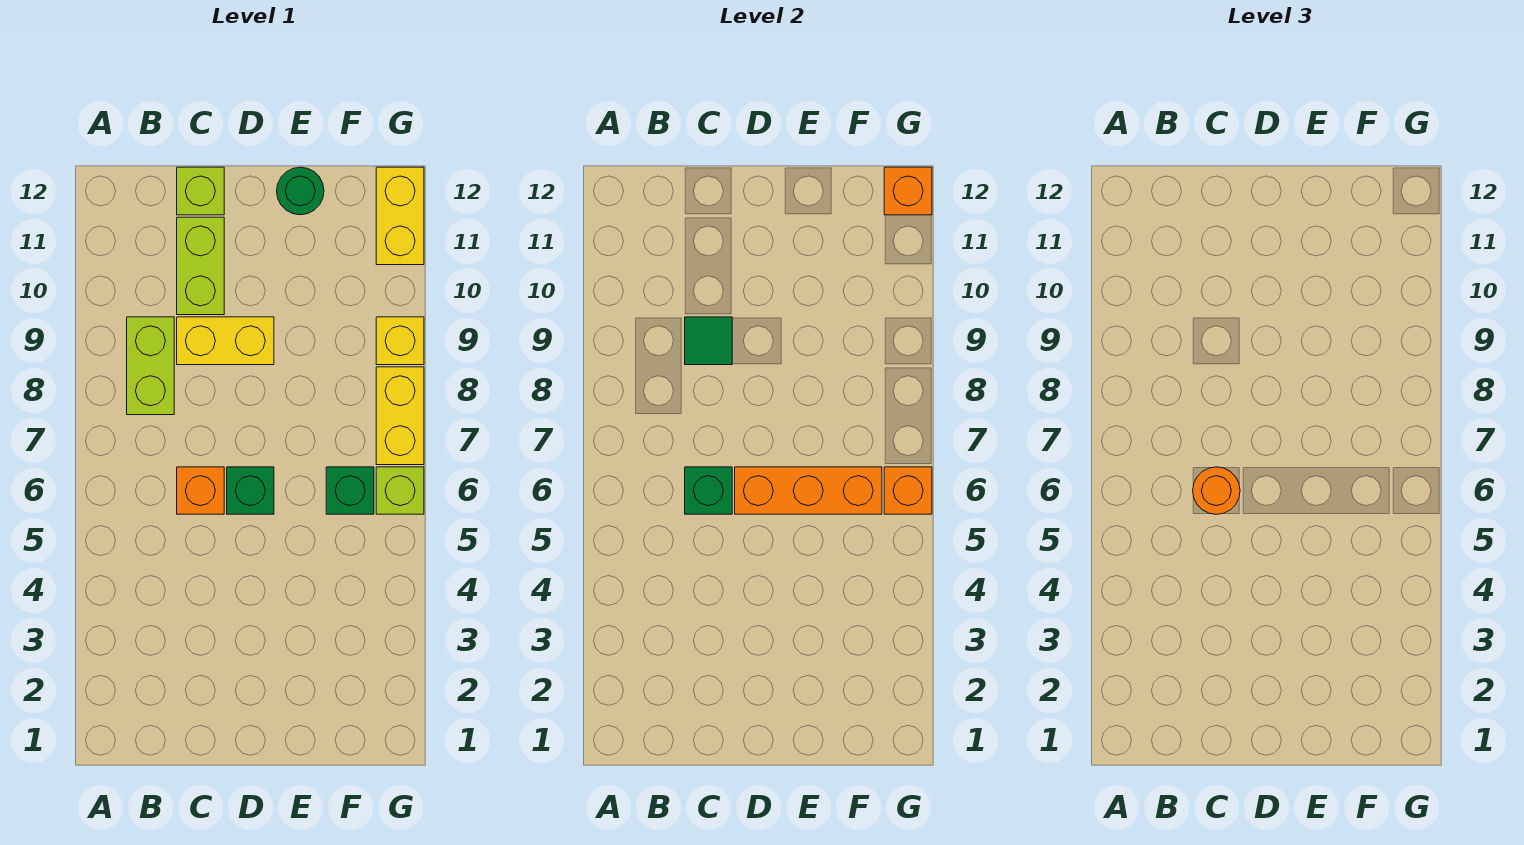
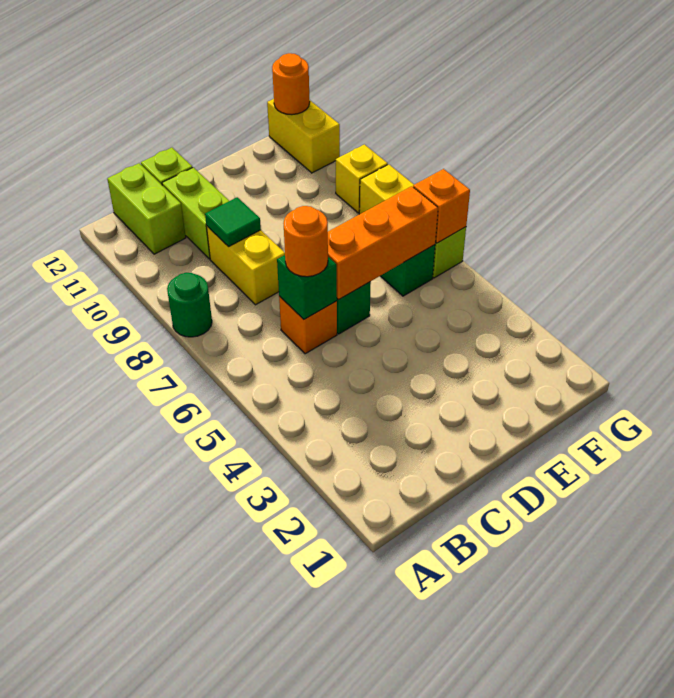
lime 1x2 brick [127,317,174,415] -> lime 1x2 brick moved to [107,163,186,254]
yellow 1x2 brick [177,317,274,365] -> yellow 1x2 brick turned to [206,226,285,305]
green 1x1 round brick [277,167,324,215] -> green 1x1 round brick moved to [167,273,212,337]
orange 1x1 brick [884,167,932,215] -> orange 1x1 round brick [272,53,310,115]

